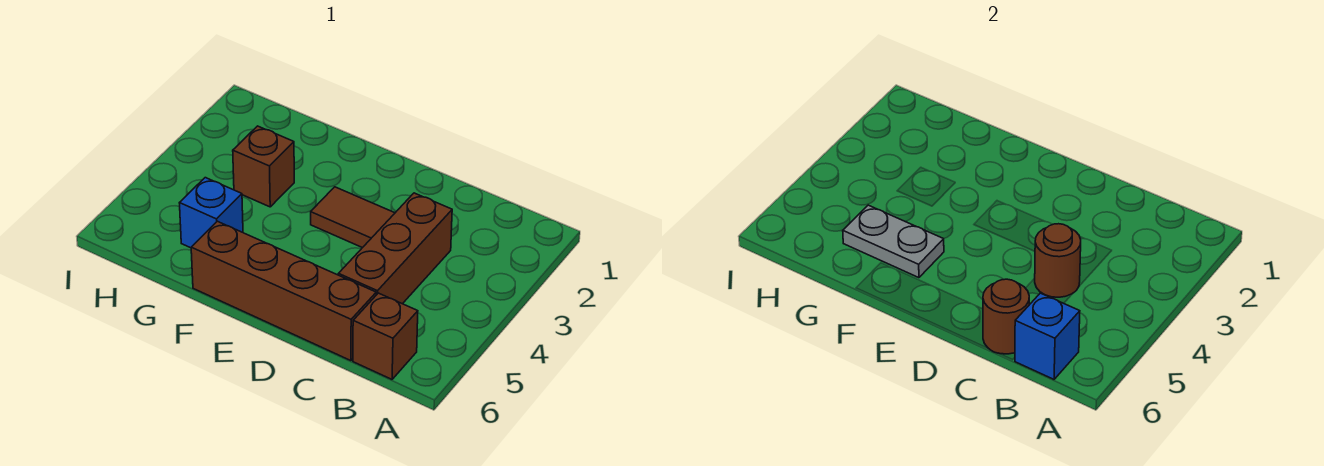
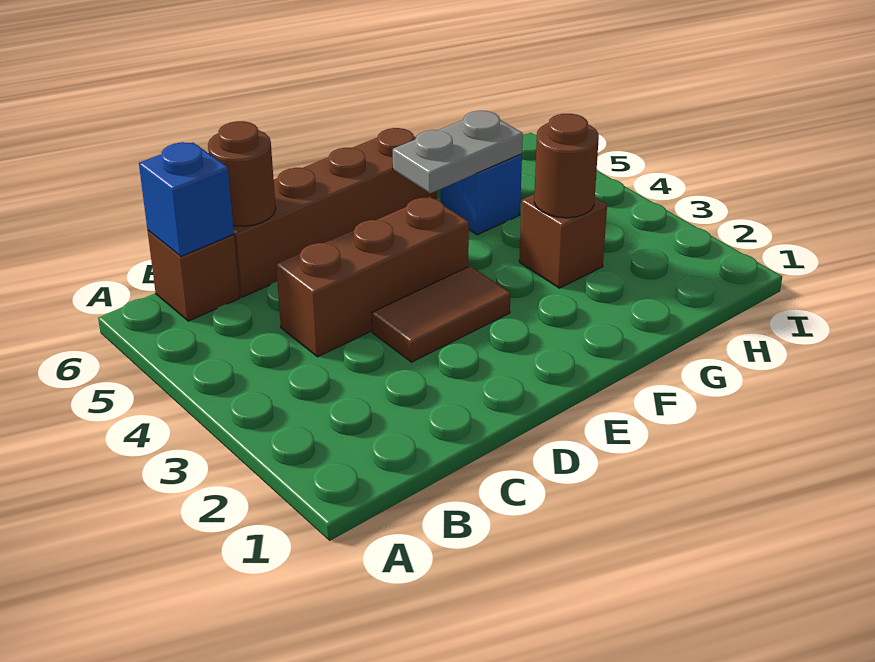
brown 1x3 brick [338,193,452,304] -> brown 1x3 brick turned to [276,197,469,357]
brown 1x1 round brick [1035,224,1081,297] -> brown 1x1 round brick moved to [534,114,599,218]

